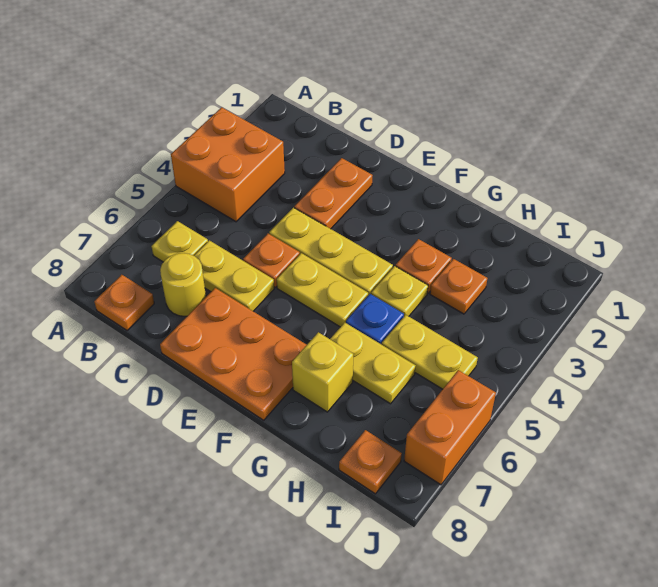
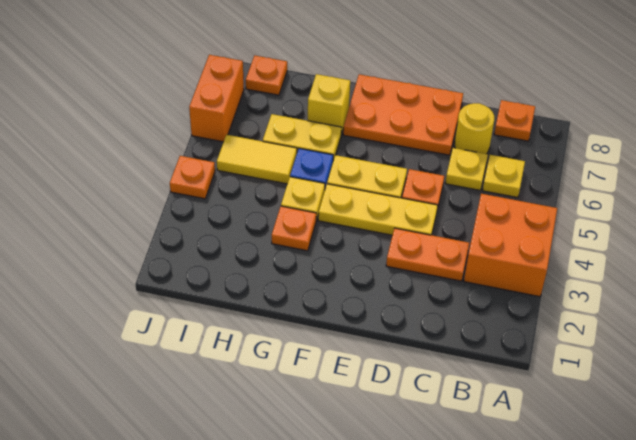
yellow 1x2 plate [194,240,274,311] -> yellow 1x1 plate [445,148,488,190]
orange 1x2 plate [294,158,373,229] -> orange 1x2 plate turned to [386,228,469,281]
orange 1x1 plate [430,259,488,314] -> orange 1x1 plate moved to [170,156,215,199]
yellow 1x2 plate [382,315,478,389] -> yellow 1x2 tile [217,135,297,184]

